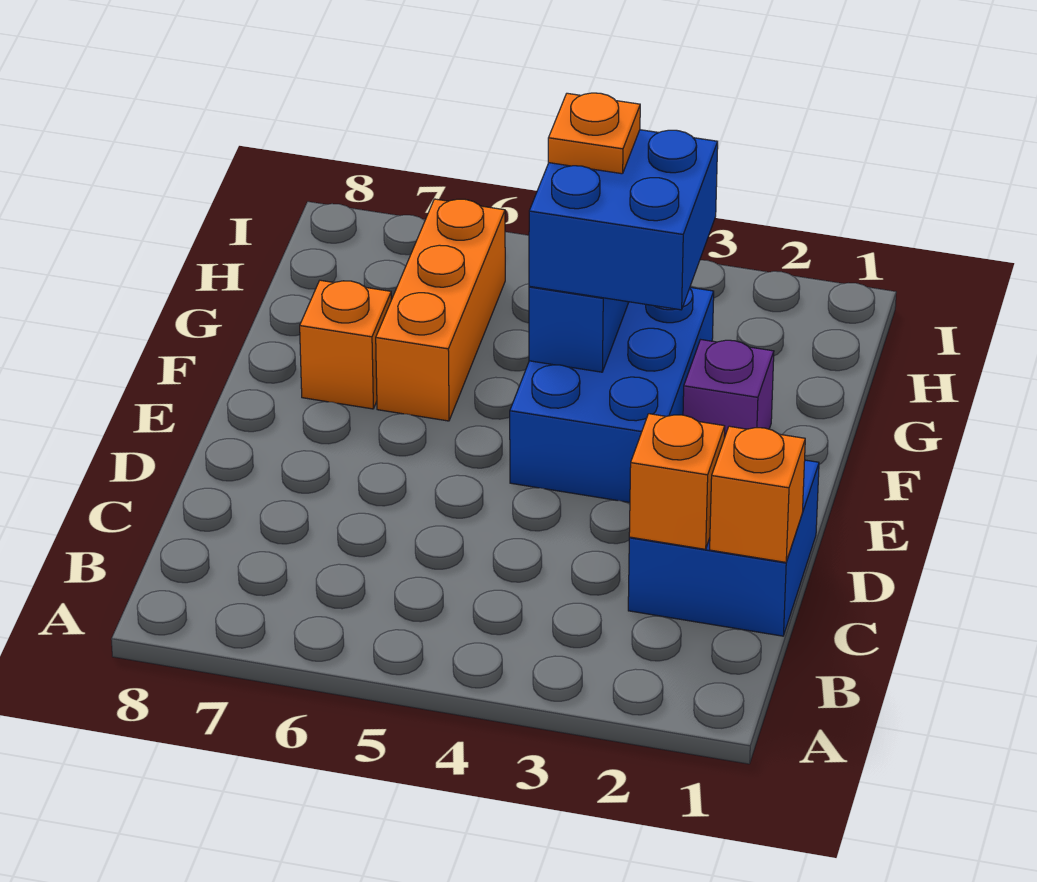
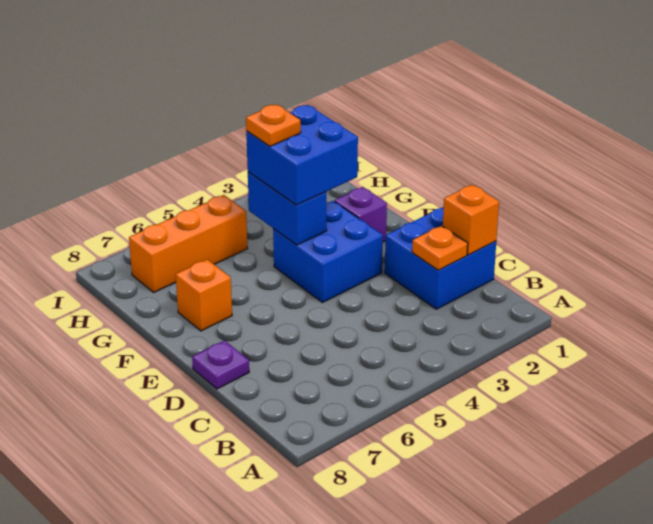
orange 1x1 brick [629,414,725,549] -> orange 1x1 plate [412,226,468,270]
none -> purple 1x1 plate [192,340,249,389]
blue 2x3 brick [510,287,714,502] -> blue 2x2 brick [273,201,383,303]
orange 1x3 brick [376,199,505,421] -> orange 1x3 brick turned to [129,195,247,292]

